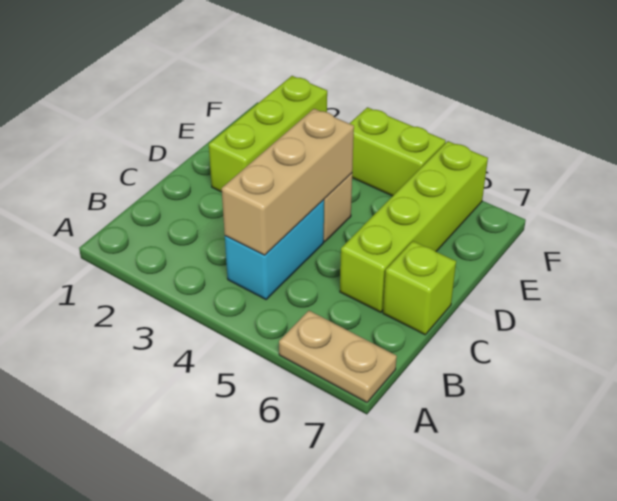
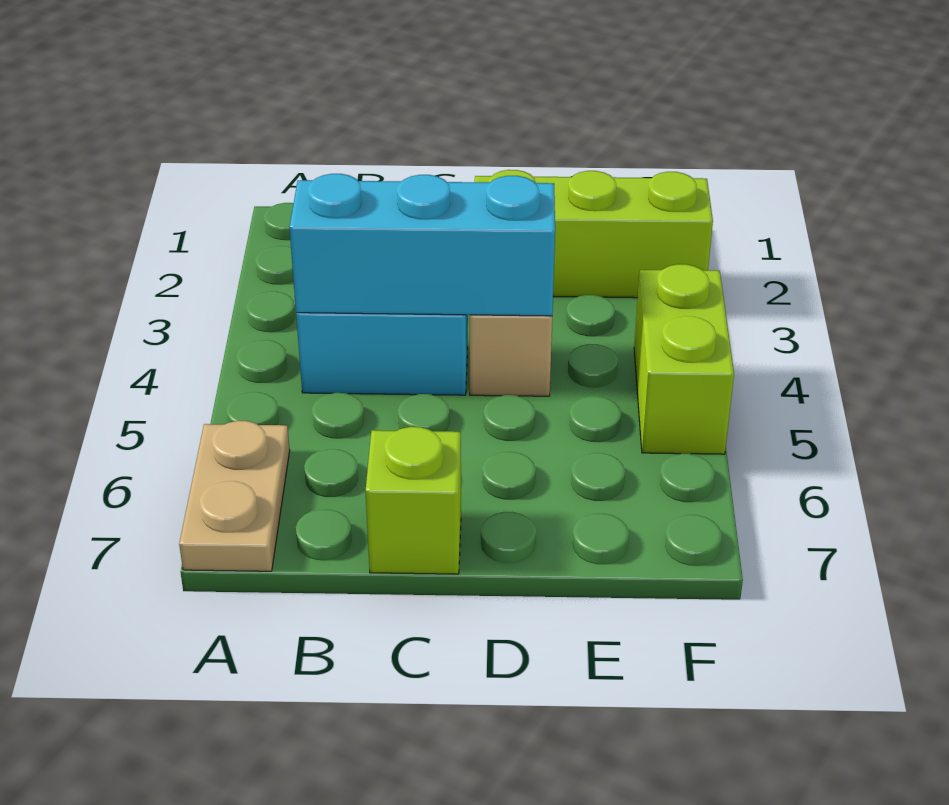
tan 1x3 brick [222,109,354,255] -> cyan 1x3 brick [289,174,555,316]
lime 1x4 brick [340,141,488,312] -> none

